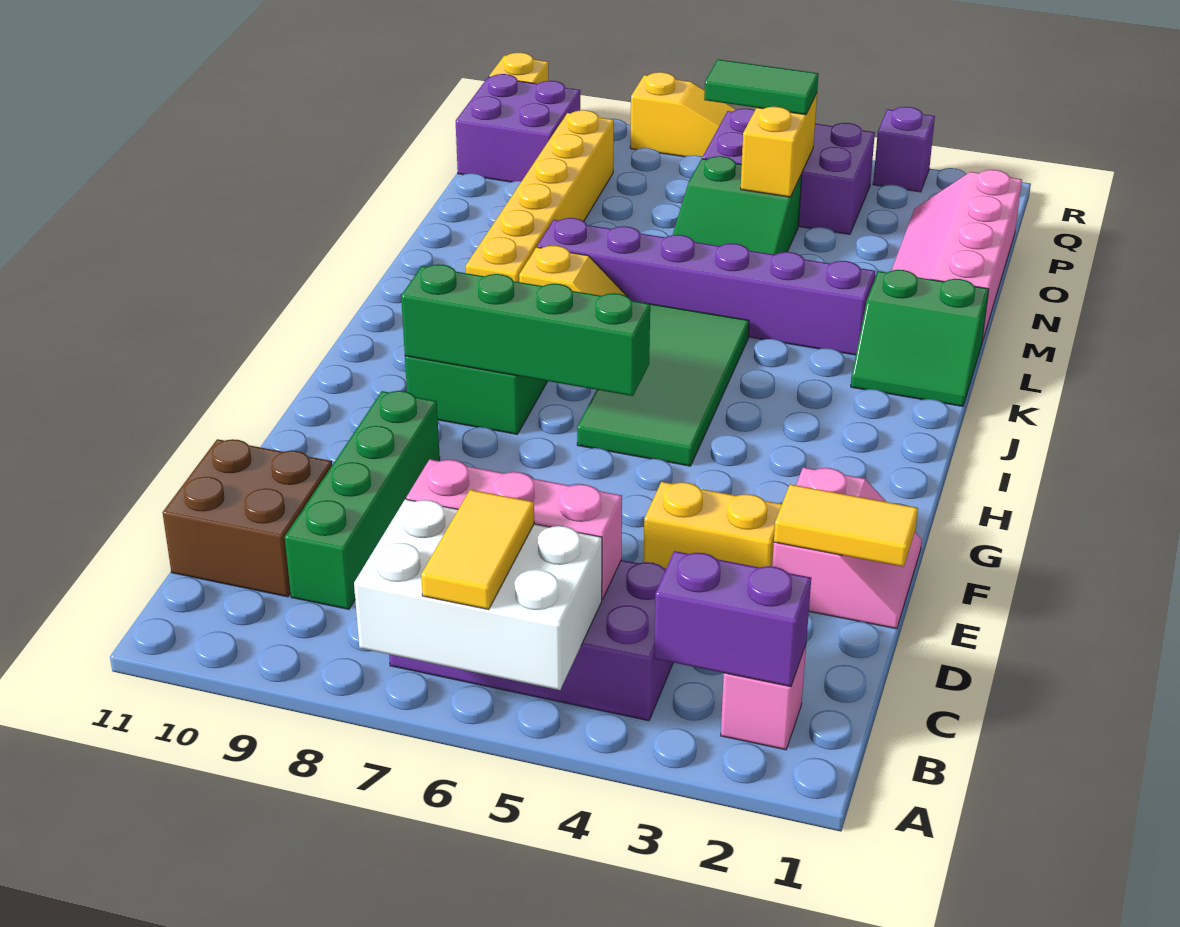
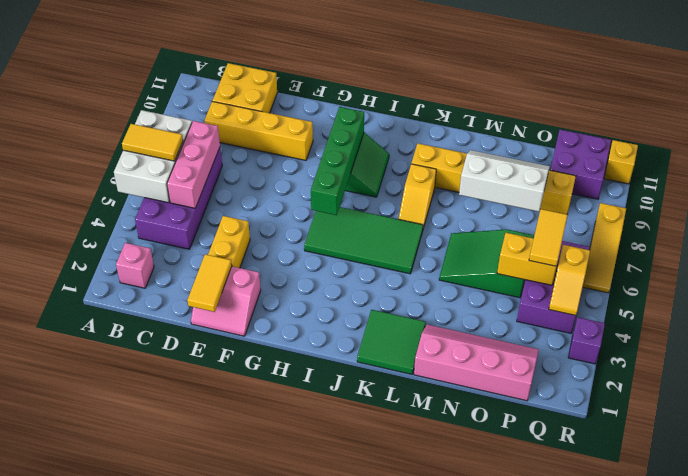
purple 1x2 brick [654,551,811,687] -> none
green 1x4 brick [285,391,440,609] -> yellow 1x4 brick [204,101,313,160]
brown 2x2 brick [163,439,332,597] -> yellow 2x2 brick [213,63,277,113]
green 2x2 slope [851,270,989,406] -> green 2x2 tile [357,310,426,374]
purple 1x6 brick [537,218,875,355] -> none
none -> white 2x3 slope [459,150,549,212]
green 1x2 tile [704,59,818,115] -> yellow 1x2 tile [529,209,568,266]
none -> yellow 1x2 slope [549,245,590,315]

